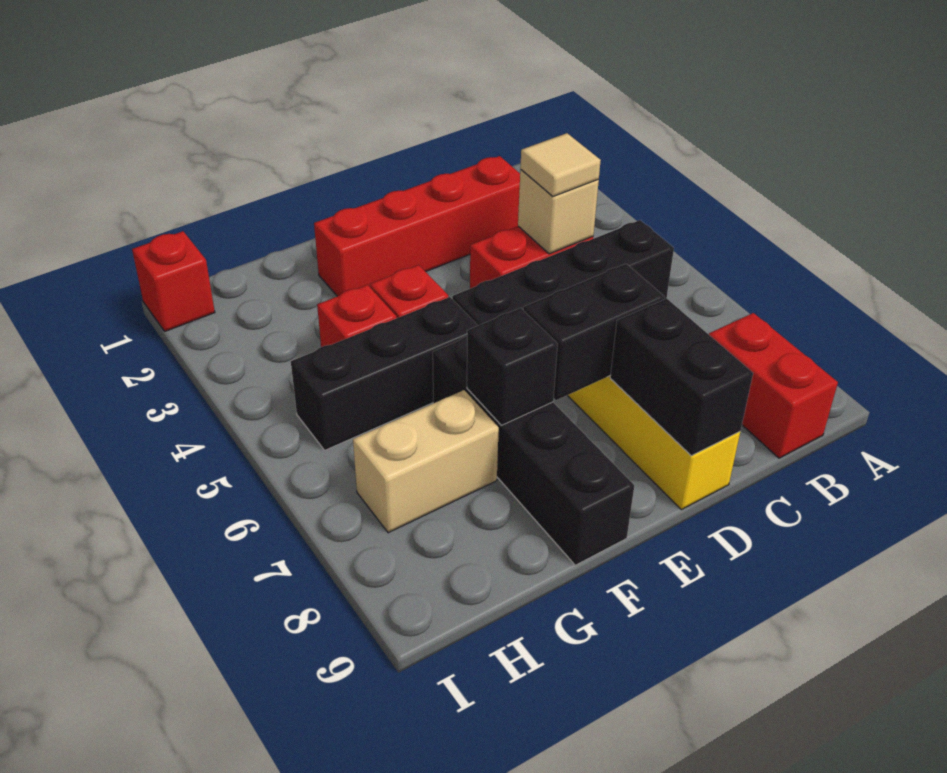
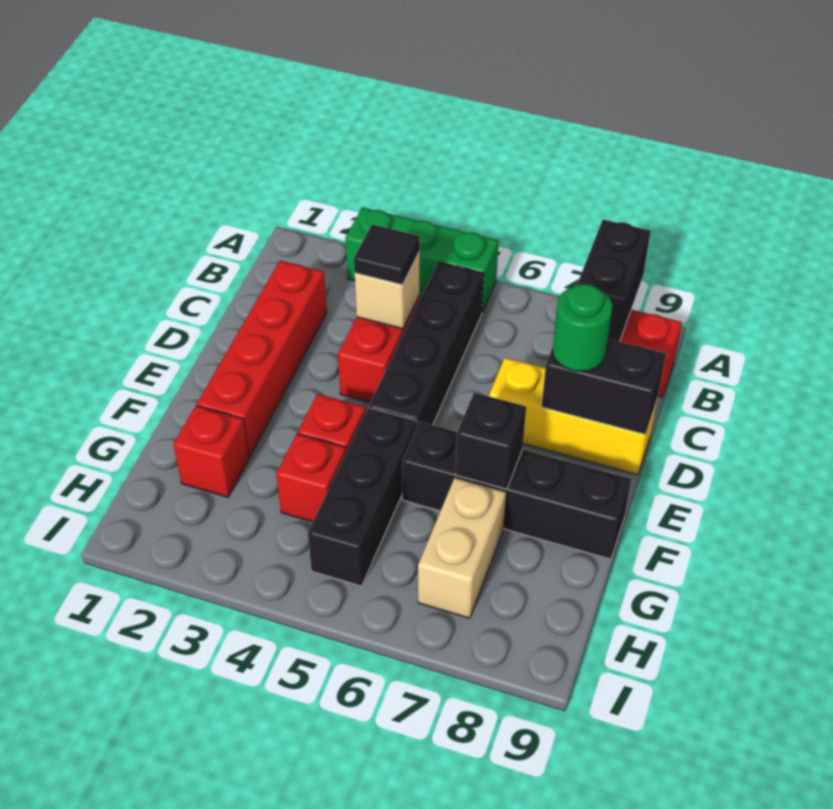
none -> green 1x3 brick [345,207,499,312]
tan 1x1 tile [520,133,601,196] -> black 1x1 tile [354,225,420,285]
black 1x2 brick [523,264,665,400] -> black 1x2 brick moved to [577,220,651,342]
none -> green 1x1 round brick [552,284,613,372]
red 1x1 brick [132,231,215,331] -> red 1x1 brick moved to [173,406,249,497]

